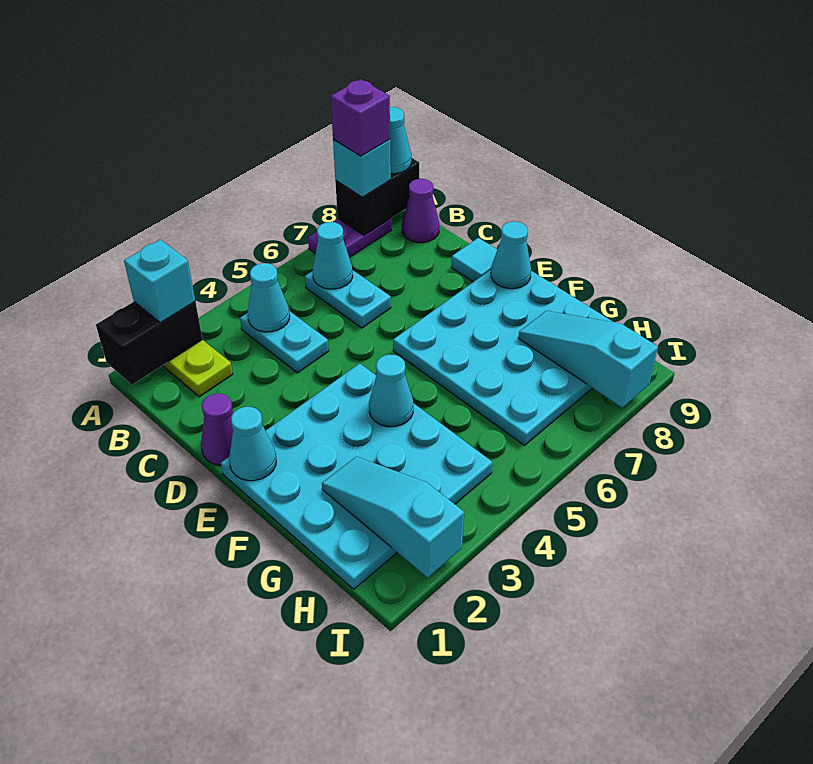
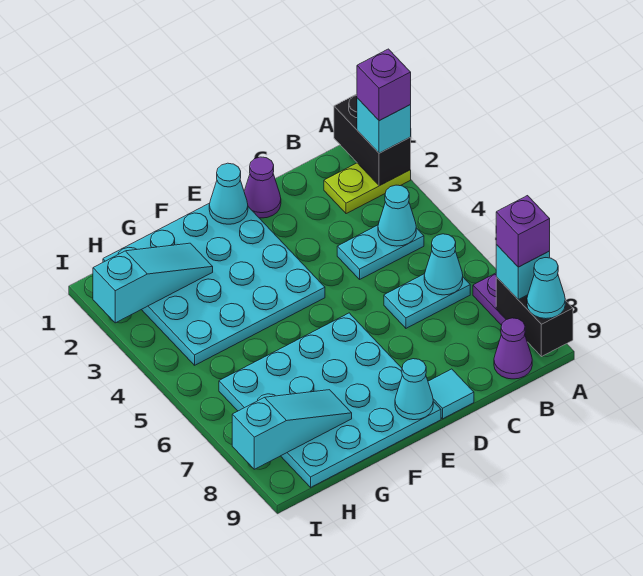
none -> purple 1x1 brick [357,49,411,121]
cyan 1x1 cone [369,354,413,427] -> none

